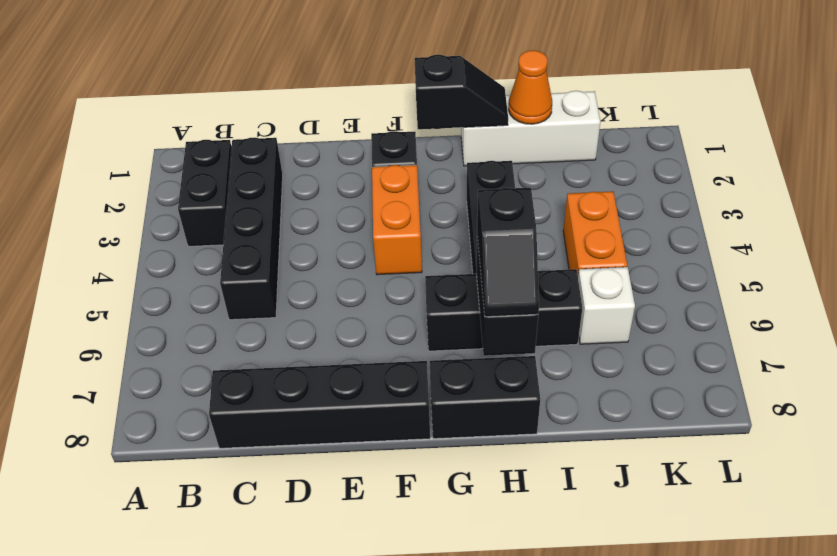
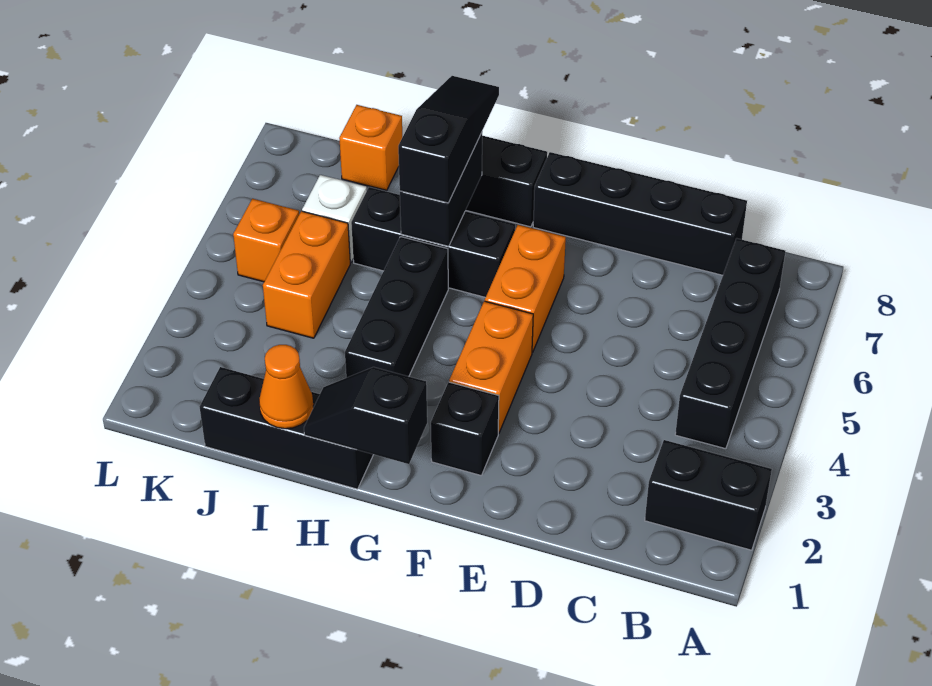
black 1x2 brick [178,140,232,246] -> black 1x2 brick turned to [645,440,772,550]
black 1x4 brick [220,138,283,320] -> black 1x4 brick moved to [675,238,785,449]
none -> orange 1x2 brick [485,225,566,353]
white 1x3 brick [461,91,600,166] -> black 1x3 brick [200,367,374,489]
black 1x2 slope [477,188,539,317] -> black 1x3 slope [398,76,499,203]
none -> orange 1x1 brick [339,105,402,190]
none -> orange 1x1 brick [233,199,299,282]

